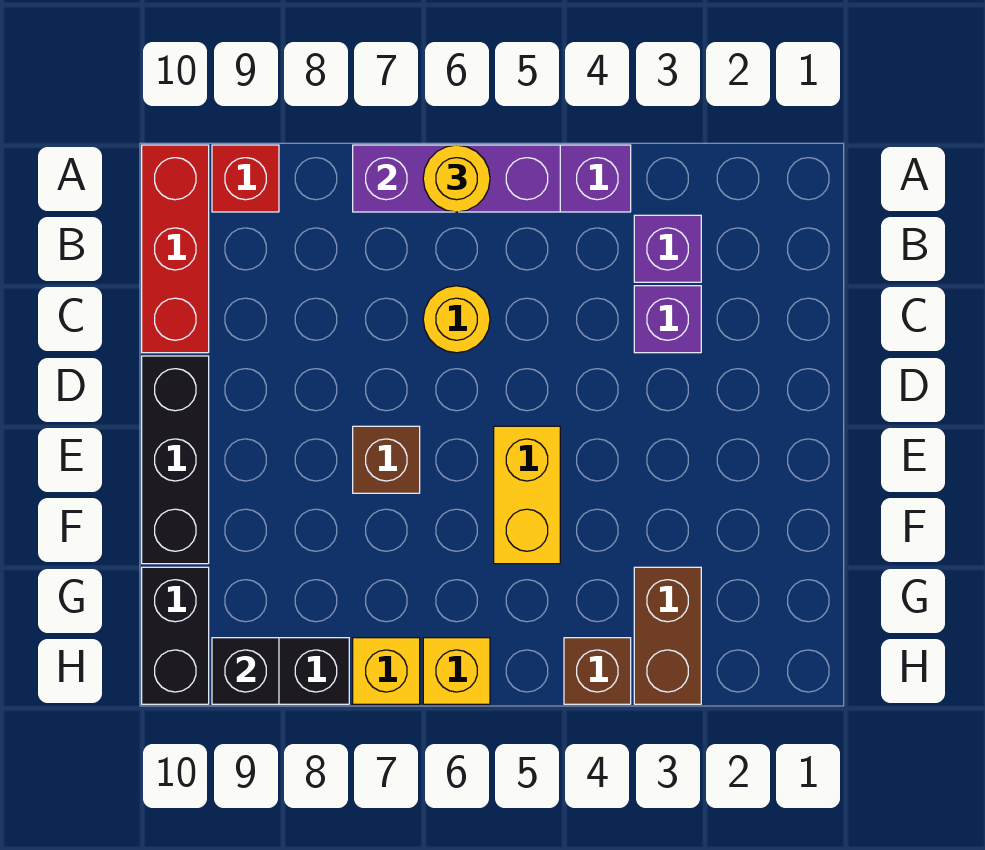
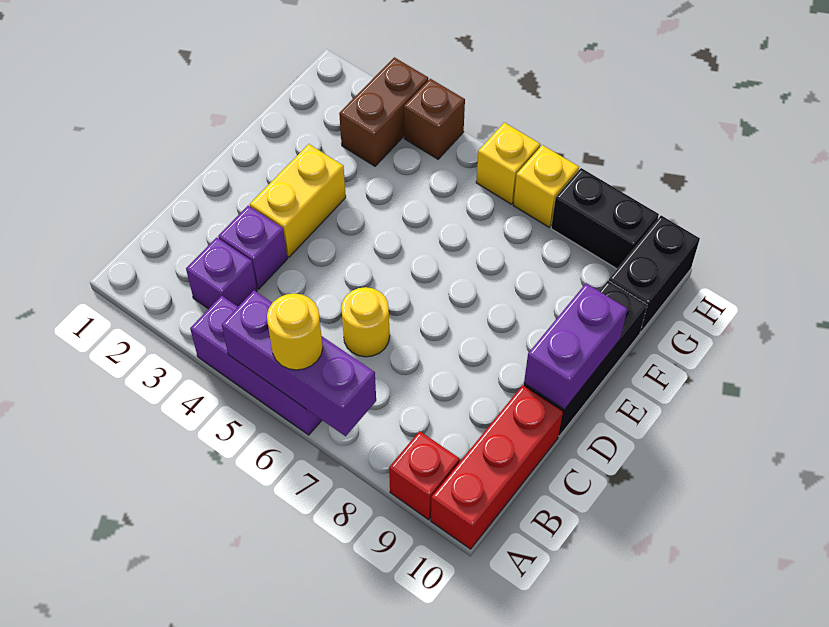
none -> purple 1x2 brick [524,283,627,409]
yellow 1x2 brick [494,426,560,564] -> yellow 1x2 brick moved to [250,144,346,257]
brown 1x1 brick [353,426,420,493] -> none
black 1x1 brick [212,638,279,704] -> none

